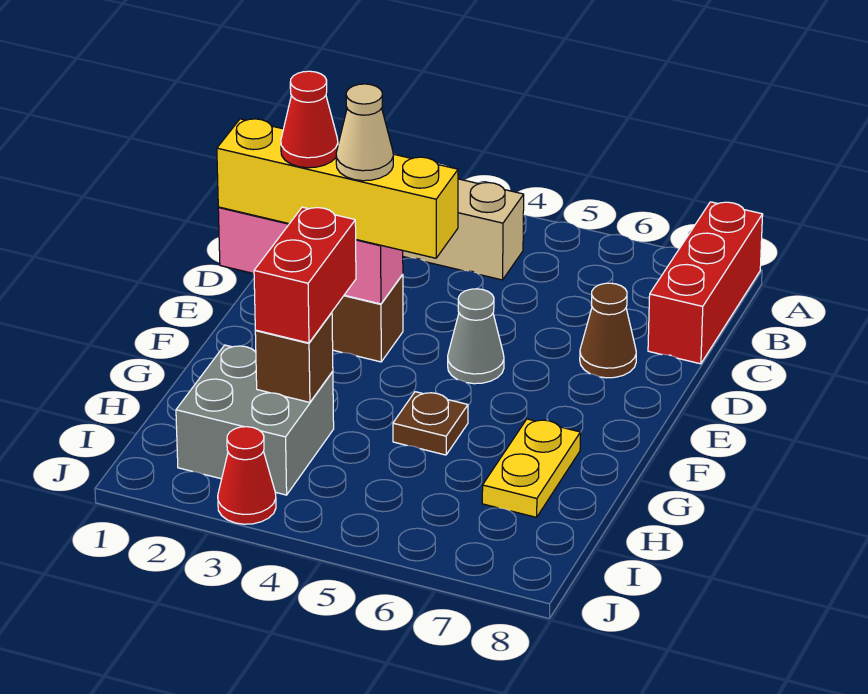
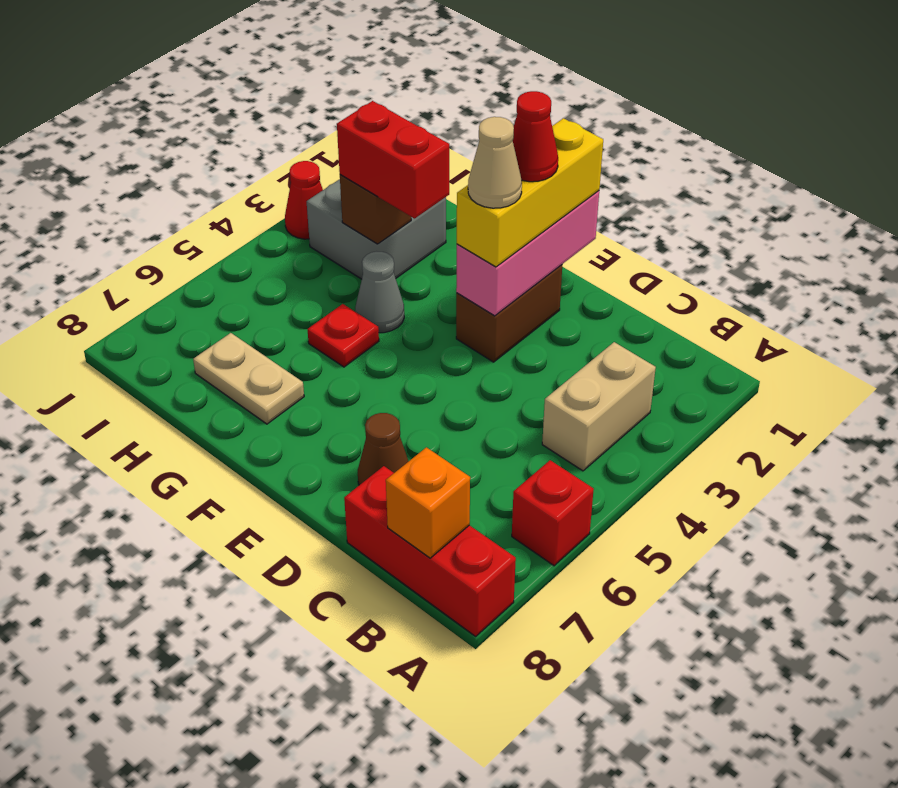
none -> red 1x1 brick [512,460,594,566]
none -> orange 1x1 brick [386,447,470,558]
yellow 1x4 brick [217,119,458,258] -> yellow 1x3 brick [457,118,603,267]
grey 1x1 cone [448,289,504,384] -> grey 1x1 cone moved to [355,252,404,333]
brown 1x1 plate [393,392,468,455] -> red 1x1 plate [307,304,379,367]
yellow 1x2 plate [482,419,580,517] -> tan 1x2 plate [193,333,304,424]

